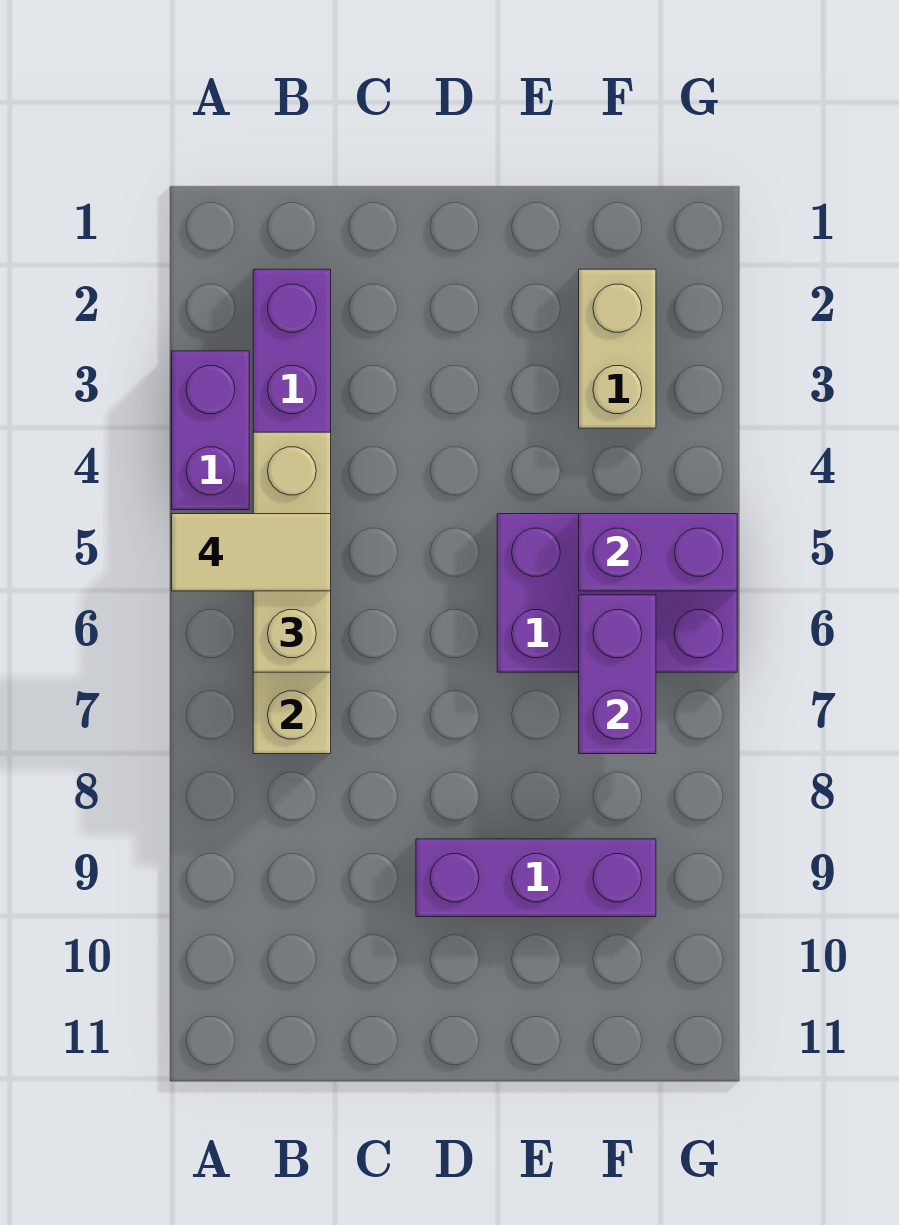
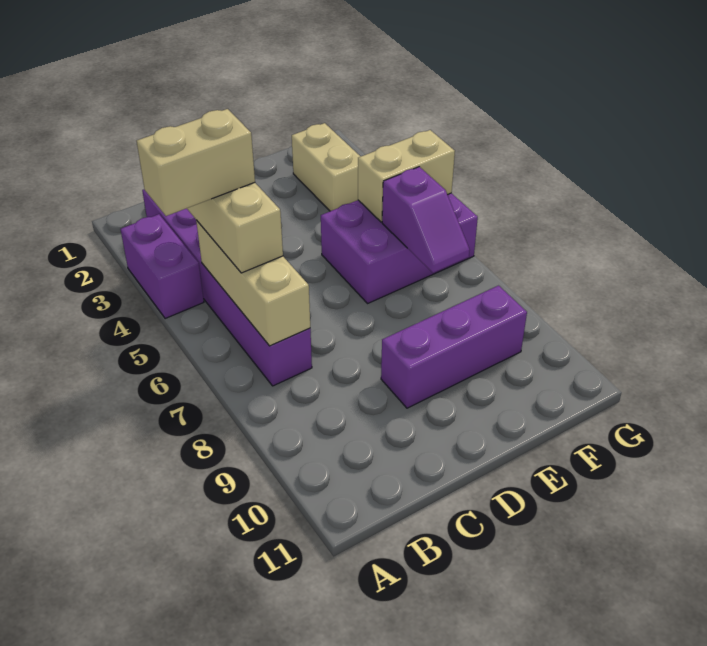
tan 1x2 tile [172,514,331,591] -> tan 1x2 brick [137,109,255,216]
purple 1x2 brick [579,514,737,591] -> tan 1x2 brick [358,130,455,222]
purple 1x2 brick [579,595,656,754] -> purple 1x2 slope [382,167,470,273]

